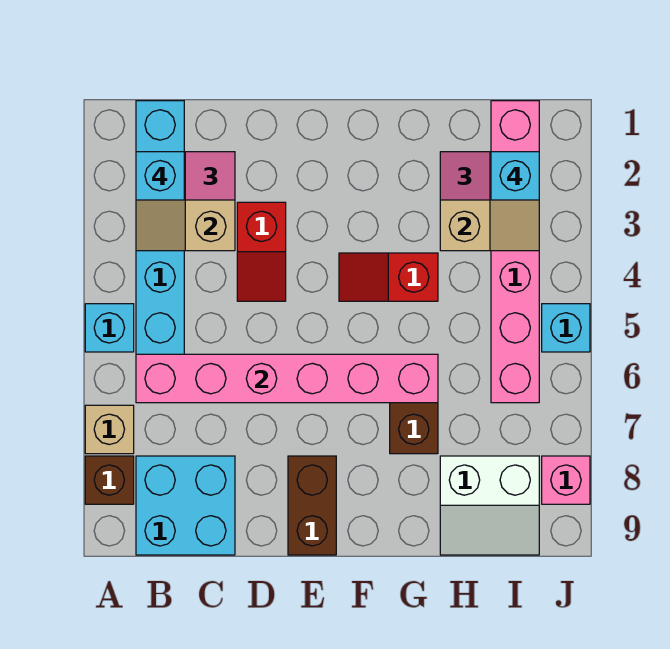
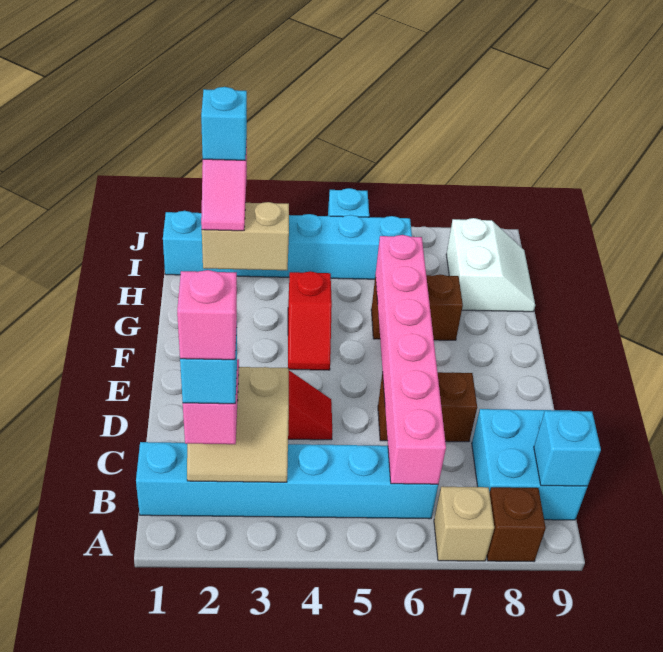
cyan 1x1 brick [85,304,134,352] -> cyan 1x1 brick moved to [534,410,601,486]
brown 1x2 brick [288,456,336,555] -> brown 1x2 brick moved to [378,372,477,442]
pink 1x6 brick [491,101,539,403] -> cyan 1x6 brick [163,211,412,279]
pink 1x1 brick [542,456,590,504] -> pink 1x1 brick moved to [177,270,237,360]

